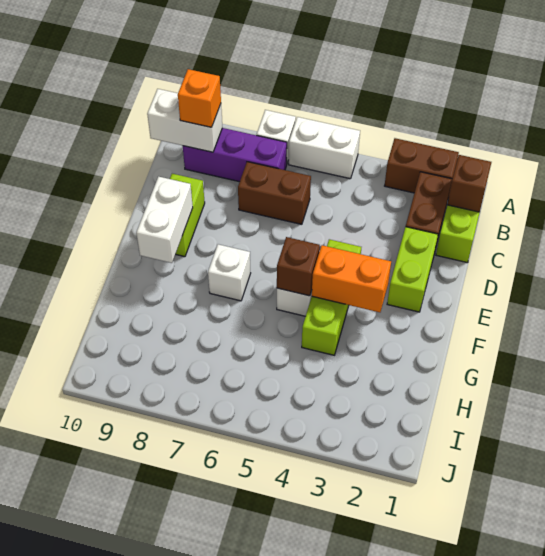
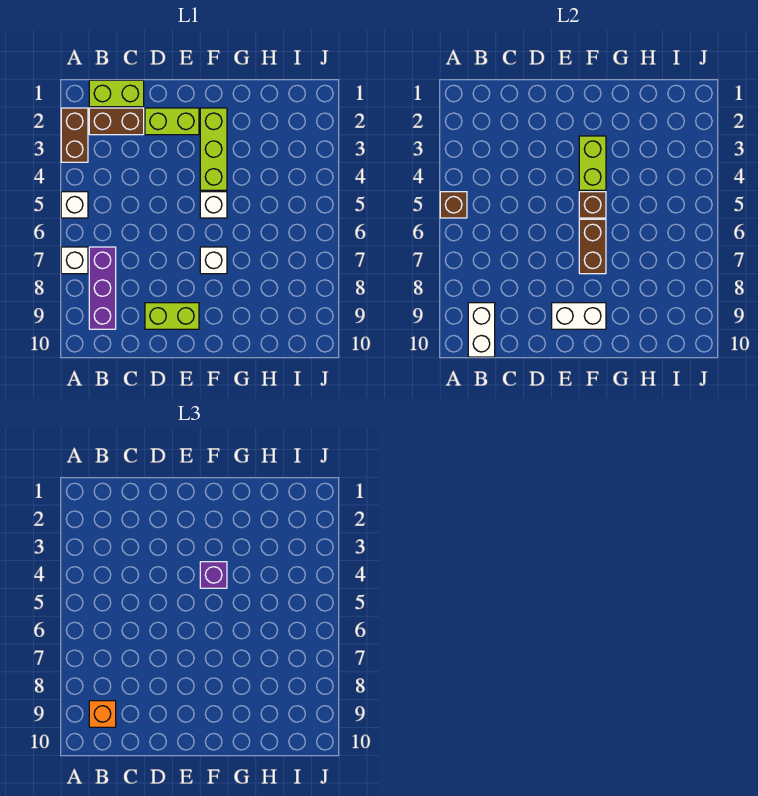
white 1x2 brick [289,117,360,179] -> white 1x1 brick [61,192,88,218]
brown 1x1 brick [447,155,491,212] -> brown 1x1 brick moved to [440,192,467,218]
brown 1x2 brick [238,162,311,224] -> brown 1x2 brick moved to [579,219,606,274]
lime 1x3 brick [302,239,361,355] -> lime 1x3 brick turned to [200,108,227,190]
orange 1x2 brick [312,245,391,312] -> lime 1x2 brick [579,136,606,190]
none -> purple 1x1 brick [200,562,227,588]

